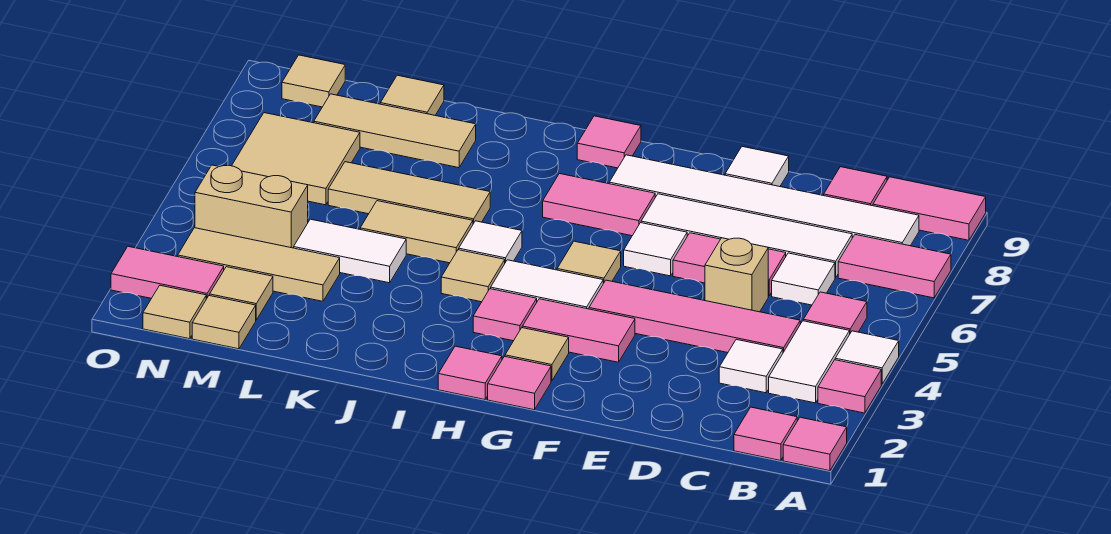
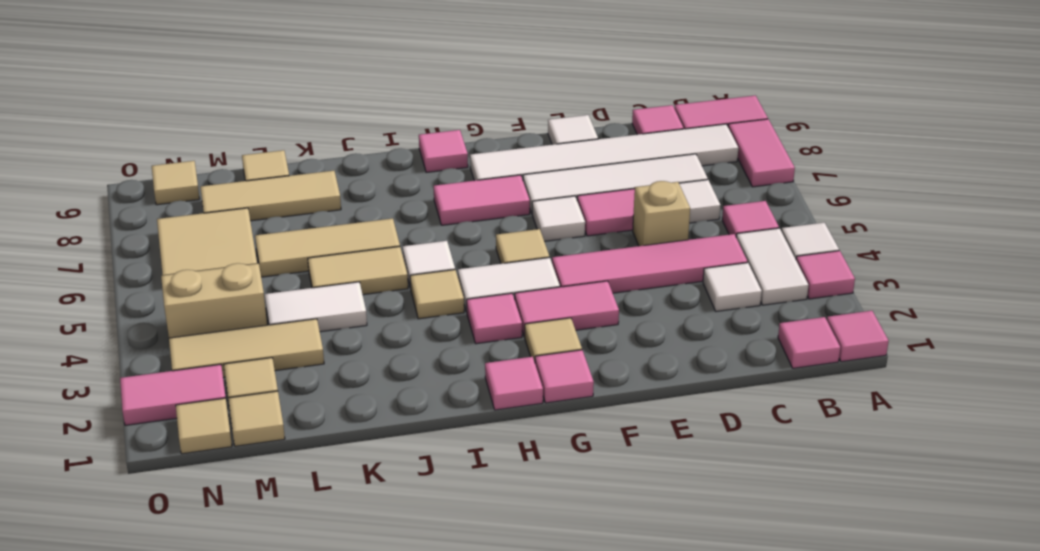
pink 1x2 tile [838,235,951,298] -> pink 1x2 tile turned to [728,119,795,187]

